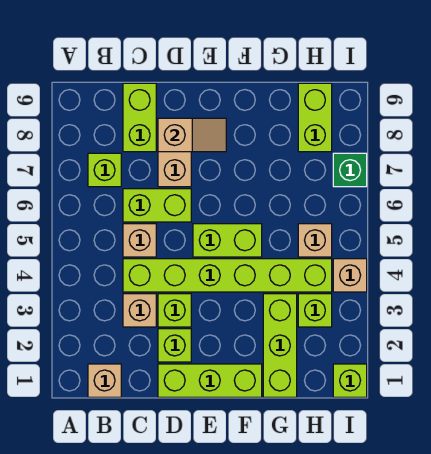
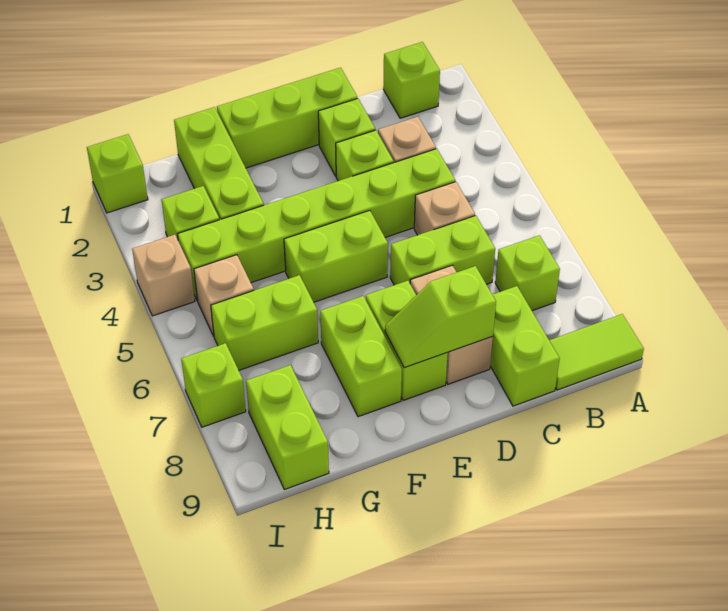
none -> lime 1x2 tile [549,314,644,390]
tan 1x1 brick [88,364,121,397] -> lime 1x1 brick [383,42,440,118]
tan 1x2 slope [158,118,226,152] -> lime 1x2 slope [385,266,496,368]
none -> lime 1x2 brick [366,281,448,400]
none -> lime 1x2 brick [320,296,402,417]
none -> lime 1x2 brick [211,275,318,370]
green 1x1 brick [333,153,367,187] -> lime 1x1 brick [181,343,246,427]

